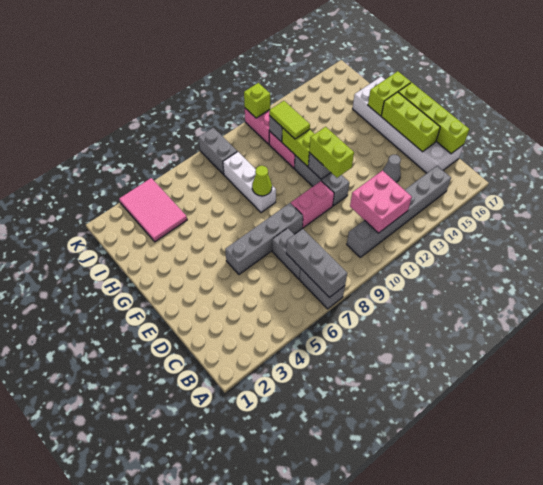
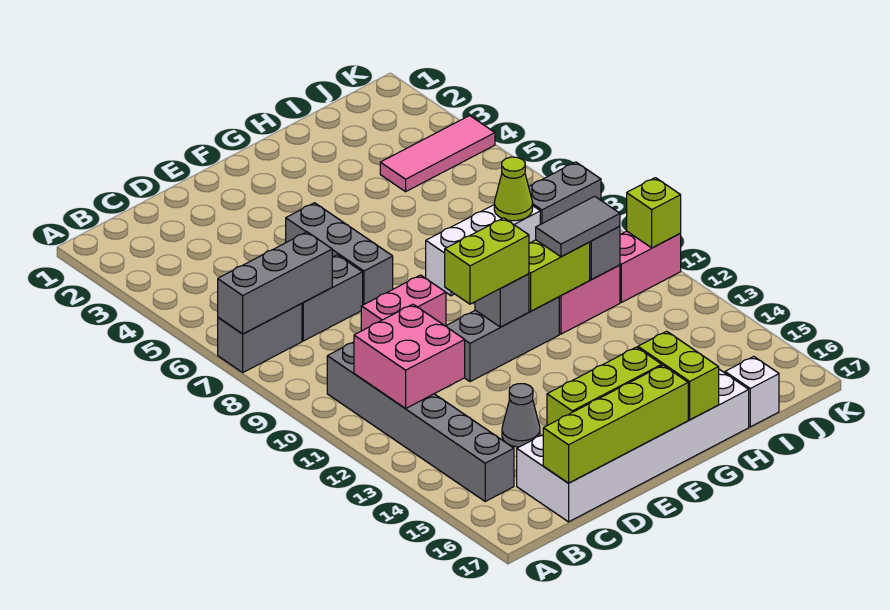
grey 1x4 brick [225,203,303,274] -> grey 1x3 brick [286,203,393,305]
pink 1x2 brick [291,181,334,228] -> pink 1x2 brick turned to [361,275,446,331]
lime 1x1 cone [252,166,272,196] -> lime 1x1 cone moved to [494,157,533,221]
lime 1x2 tile [269,101,310,139] -> grey 1x2 tile [536,196,620,257]
pink 2x3 tile [119,178,187,242] -> pink 1x3 tile [380,116,495,192]
none -> white 1x1 brick [725,357,779,427]

